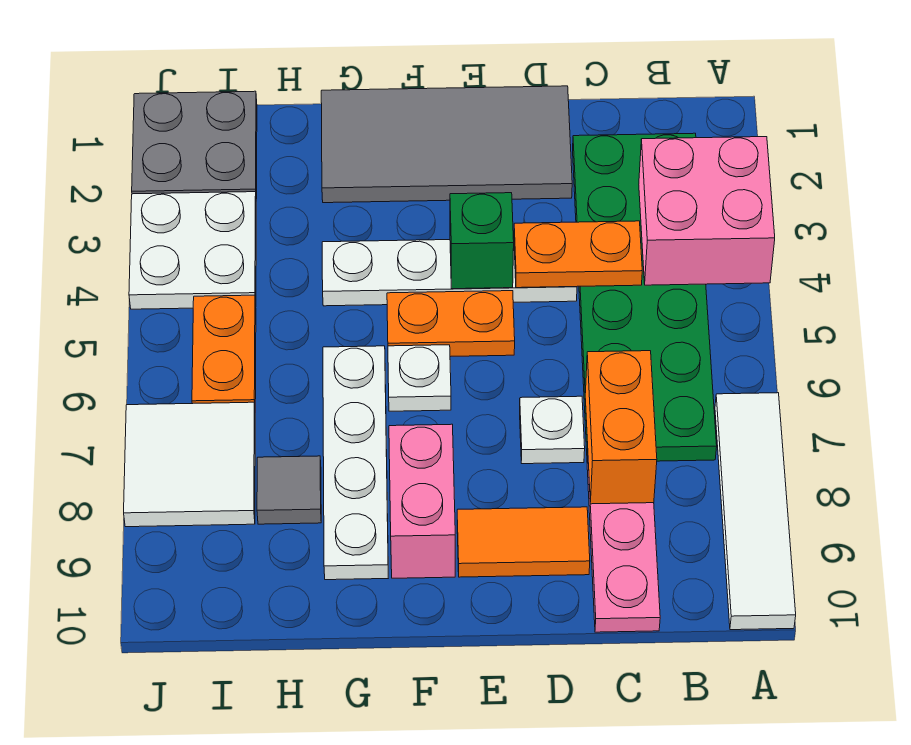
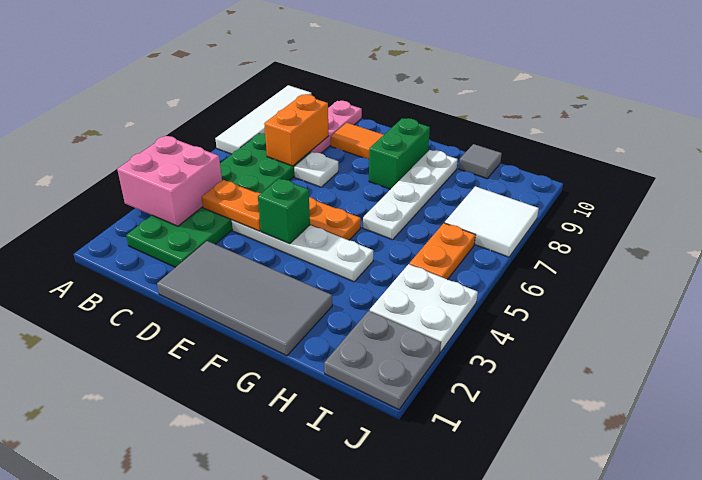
white 1x1 plate [388,345,451,411] -> none
pink 1x2 brick [389,424,455,578] -> green 1x2 brick [369,118,430,189]
grey 1x1 tile [257,456,321,524] -> grey 1x1 tile moved to [459,144,502,179]

